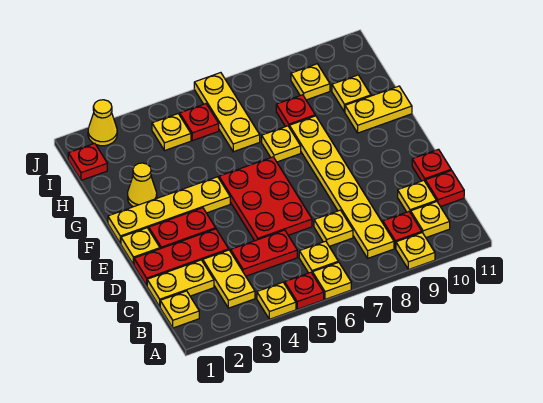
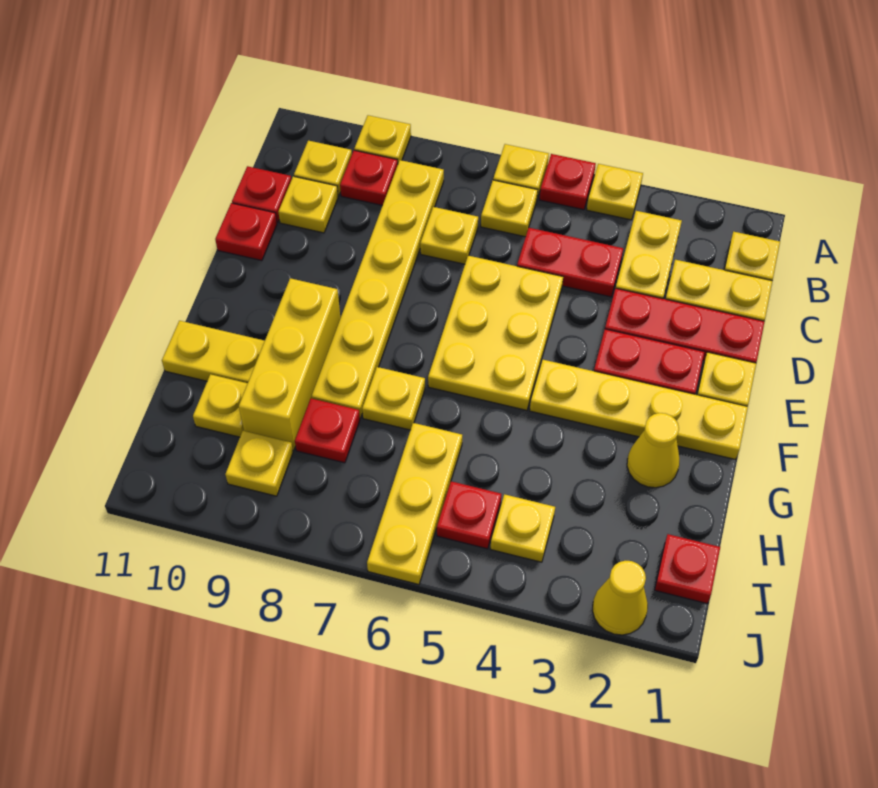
red 2x3 plate [219,157,312,241] -> yellow 2x3 plate [428,256,563,410]
none -> yellow 1x3 brick [239,278,340,450]

